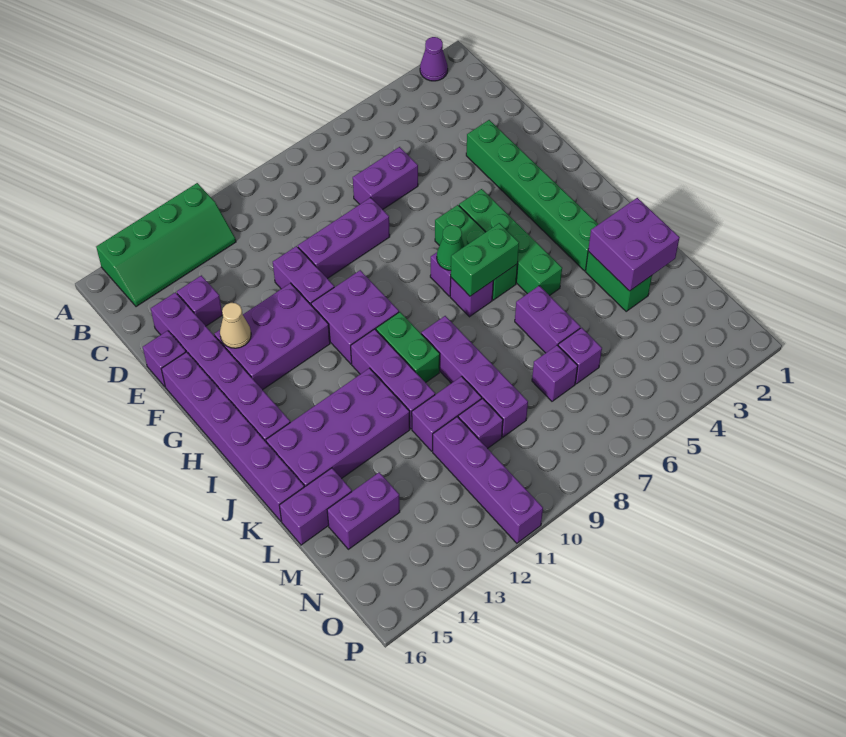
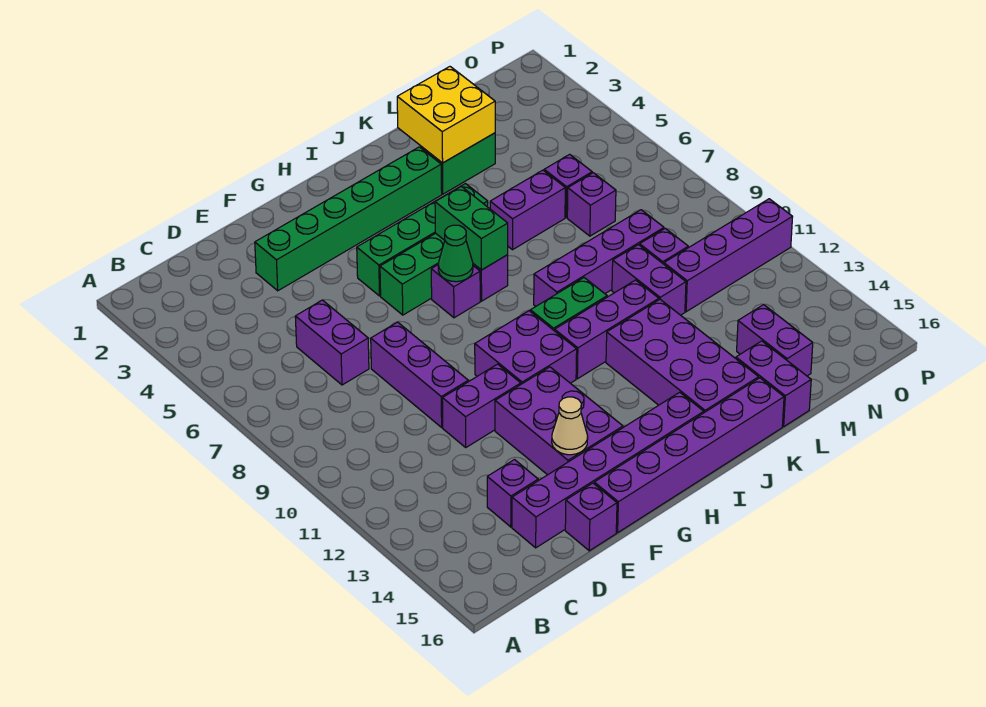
purple 1x1 cone [420,37,448,81] -> none
green 2x4 slope [96,183,236,307] -> none
purple 2x2 brick [588,198,680,291] -> yellow 2x2 brick [397,67,495,163]

